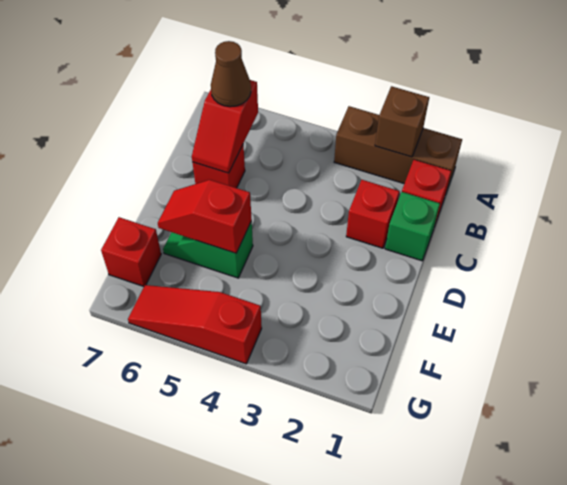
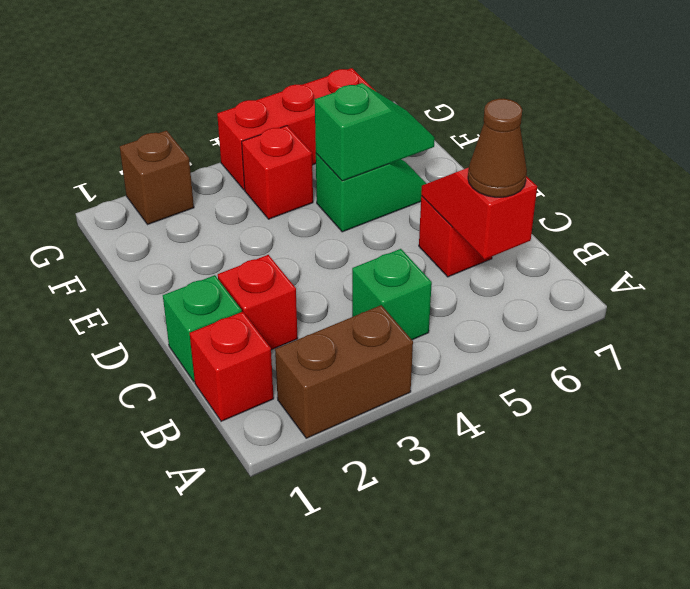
brown 1x3 brick [334,106,462,192] -> brown 1x2 brick [275,305,413,438]
brown 1x1 brick [375,86,429,157] -> brown 1x1 brick moved to [120,131,194,225]
none -> green 1x1 brick [352,249,432,340]
red 1x2 slope [158,180,252,253] -> green 1x2 slope [315,83,435,181]
red 1x1 brick [101,217,161,287] -> red 1x1 brick moved to [242,126,313,219]
red 1x3 slope [128,285,262,364] -> red 1x3 brick [217,68,375,190]

